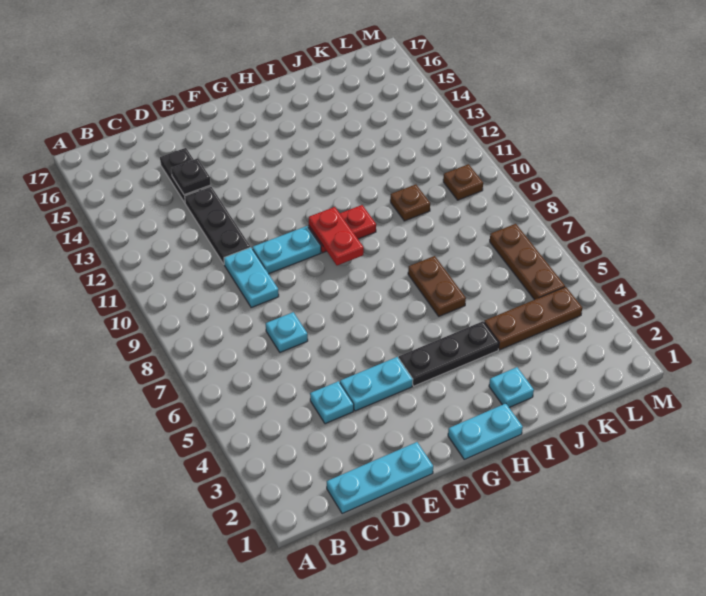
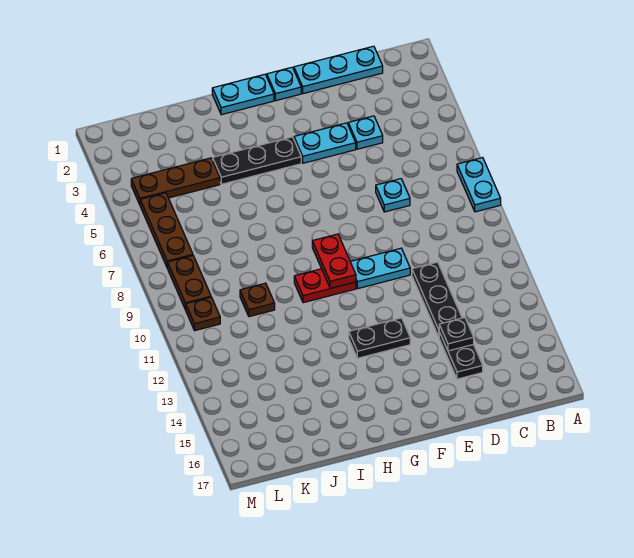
cyan 1x2 plate [224,247,279,308] -> cyan 1x2 plate moved to [457,158,501,212]
none -> black 1x2 plate [349,318,410,358]
cyan 1x1 plate [489,367,534,407] -> cyan 1x1 plate moved to [267,67,301,101]
brown 1x2 plate [408,256,466,316] -> brown 1x2 plate moved to [168,256,211,310]

